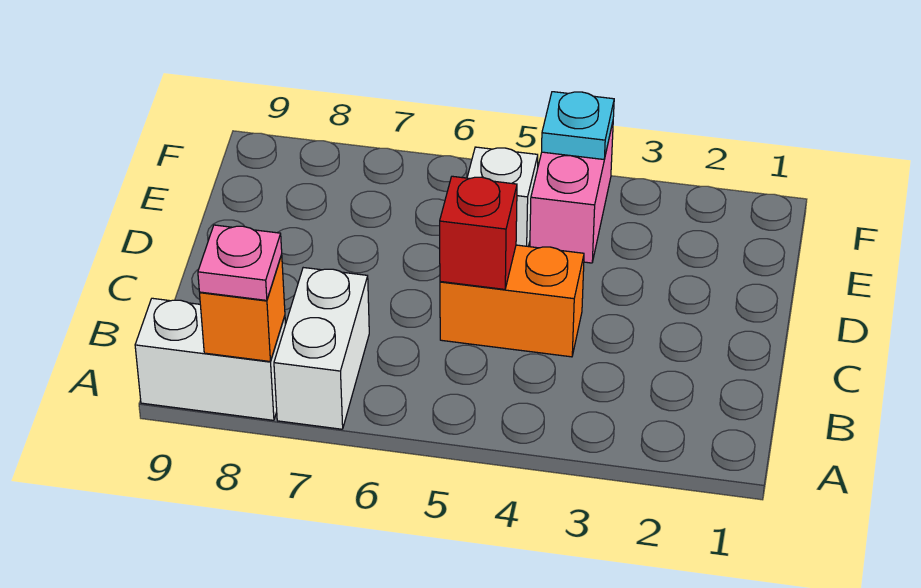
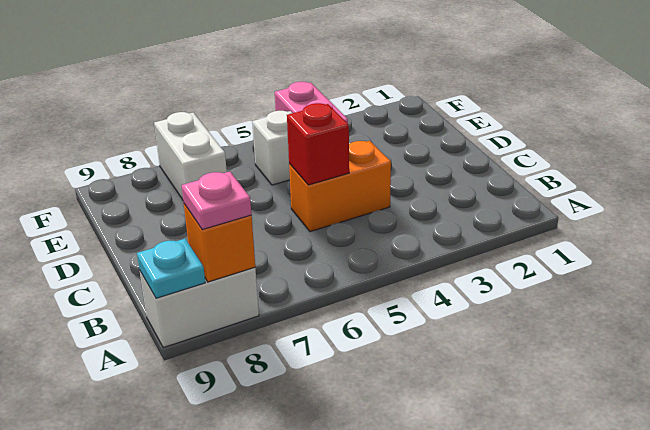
white 1x2 brick [274,268,369,429] -> white 1x2 brick moved to [154,112,227,200]
cyan 1x1 plate [542,92,614,159] -> cyan 1x1 plate moved to [137,239,205,298]

